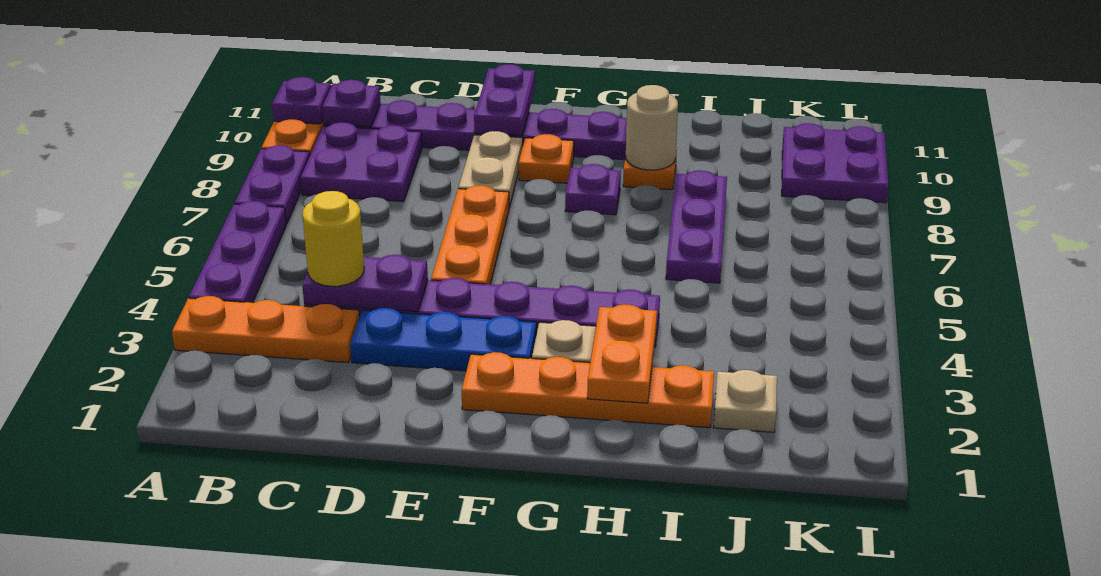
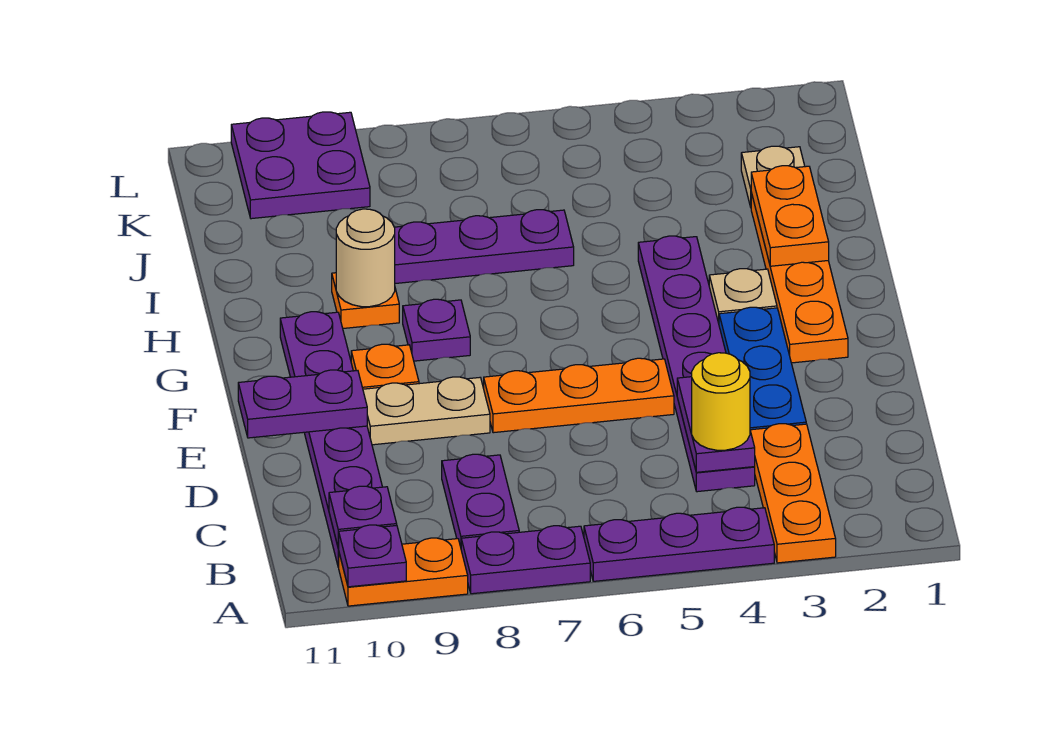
purple 2x2 plate [300,122,422,202] -> purple 1x2 plate [442,454,519,547]
orange 1x2 plate [587,304,657,403] -> orange 1x2 plate turned to [751,166,829,266]

